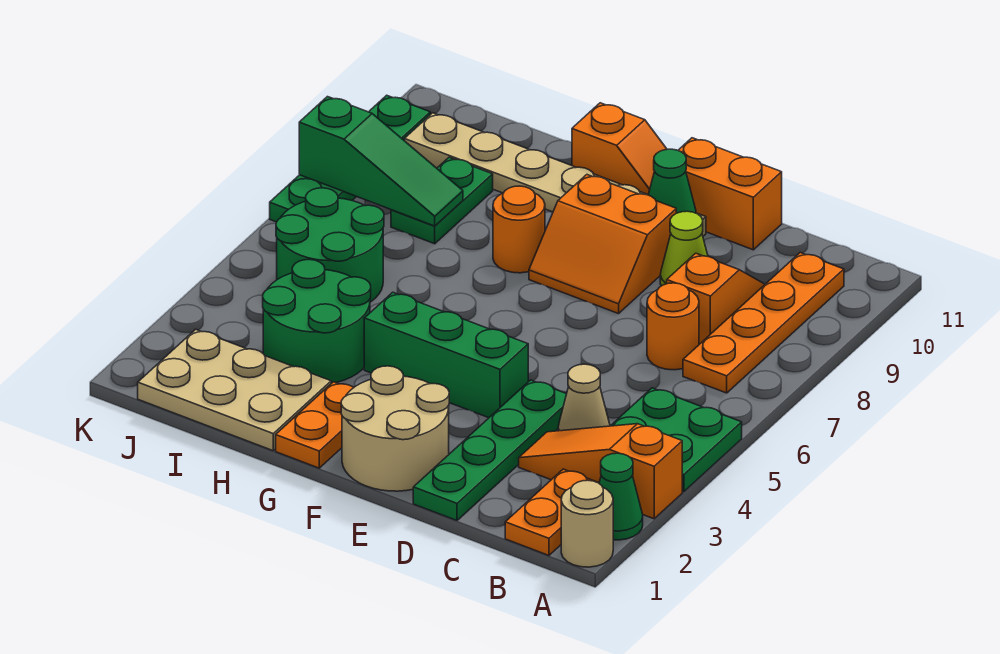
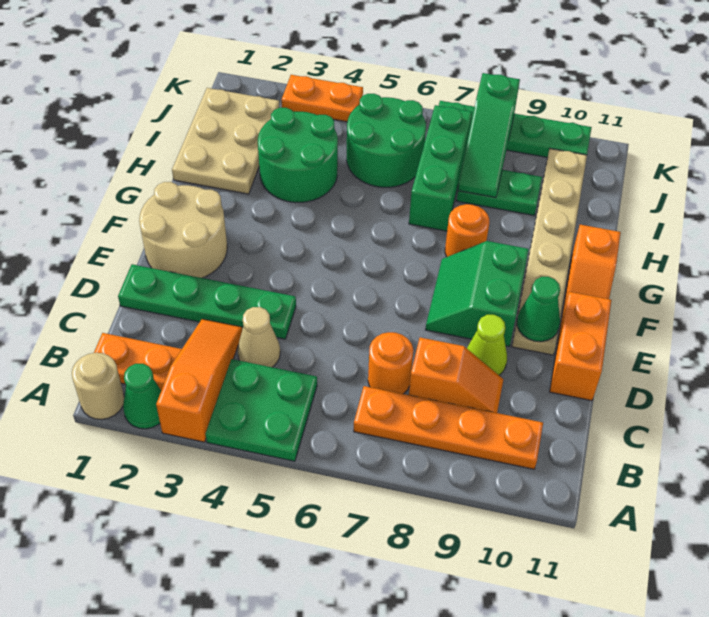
green 1x3 brick [364,292,528,418] -> green 1x3 brick moved to [409,105,472,231]
orange 2x2 slope [529,175,676,314] -> green 2x2 slope [426,241,529,346]
orange 1x2 plate [276,382,354,468] -> orange 1x2 plate moved to [282,75,363,122]

